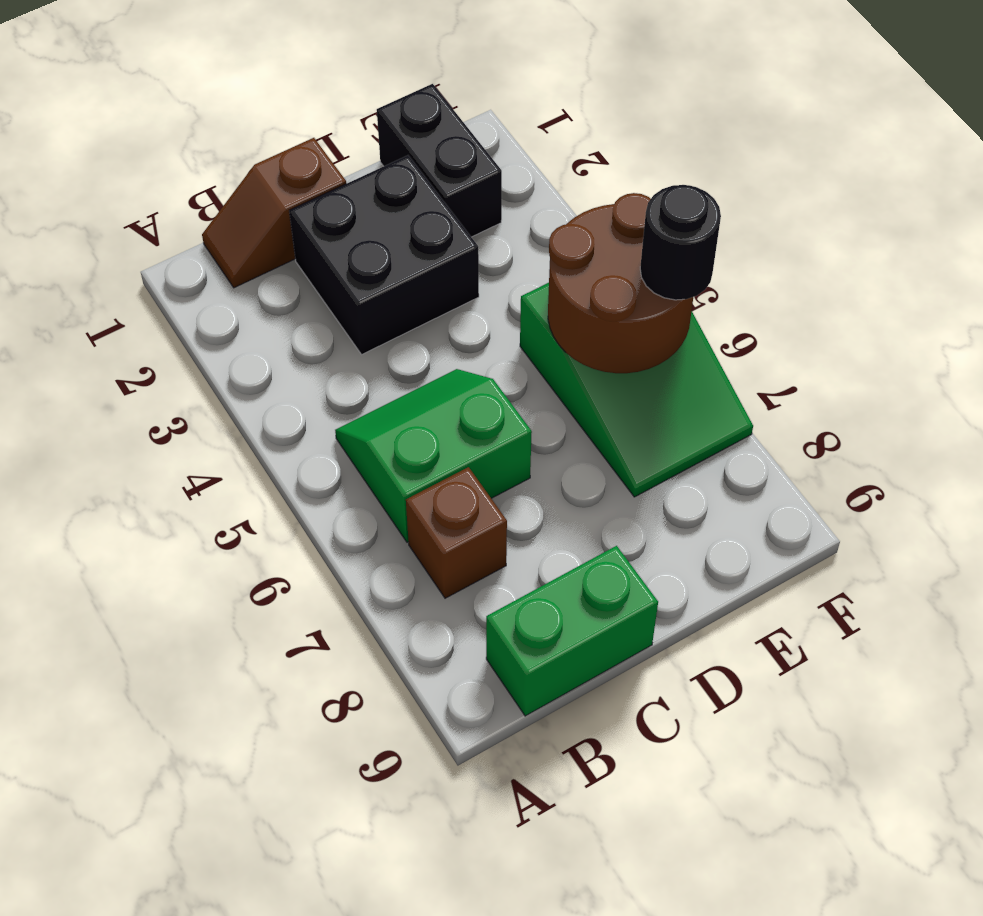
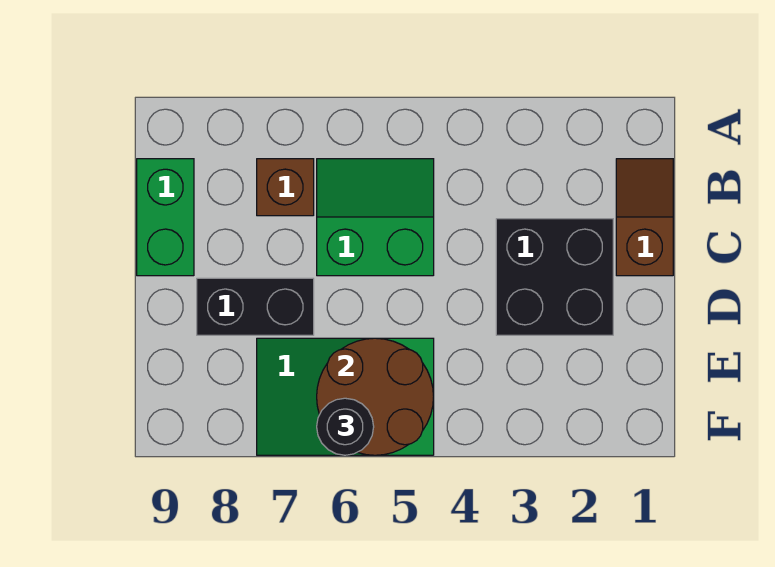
green 2x2 slope [335,369,532,542] -> green 2x2 slope turned to [317,159,434,276]
black 1x2 brick [377,84,502,237] -> black 1x2 brick moved to [197,278,314,335]

